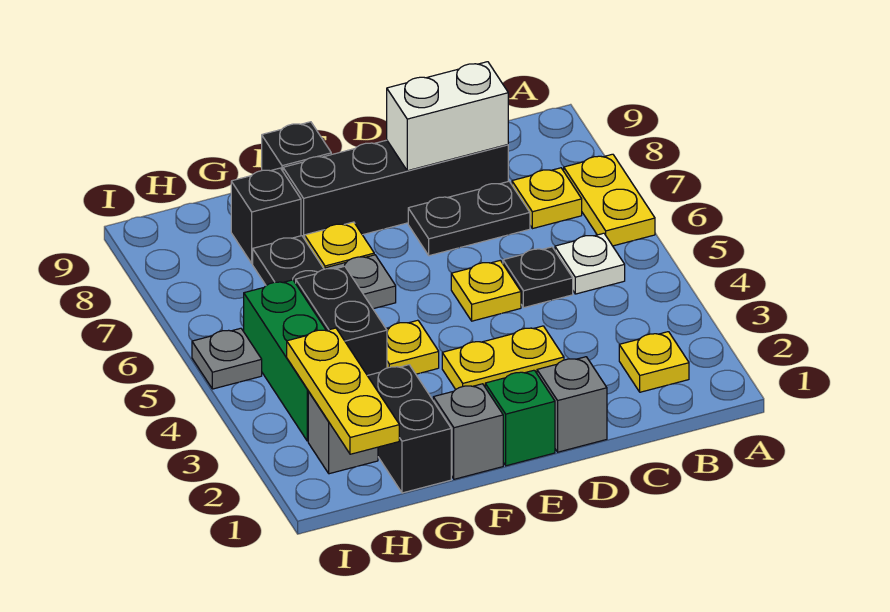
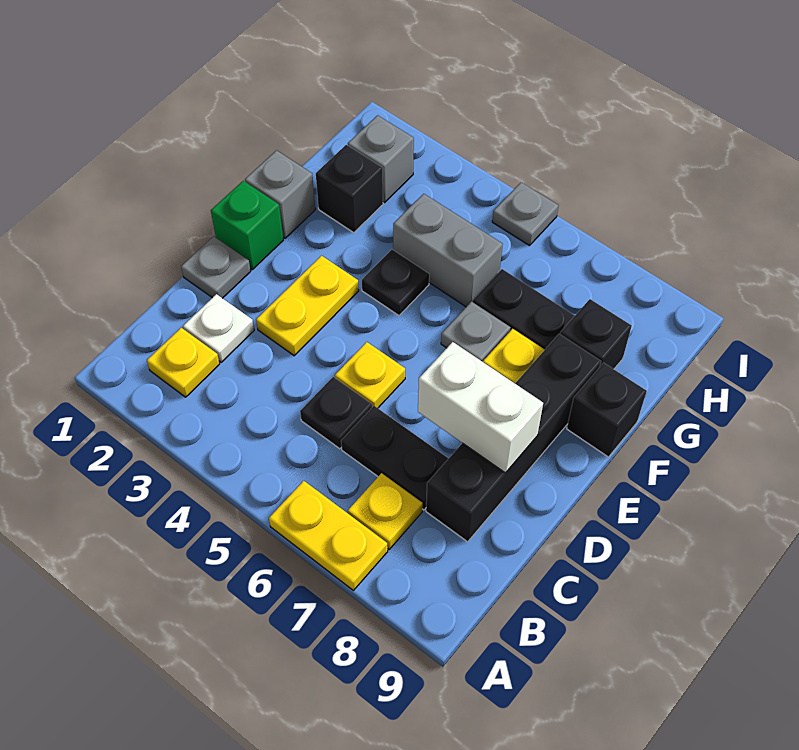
white 1x1 plate [555,233,625,294] -> white 1x1 plate moved to [183,294,254,362]
black 1x2 plate [408,181,530,256] -> black 1x2 plate turned to [341,406,449,510]
white 1x2 brick [387,62,508,171] -> white 1x2 brick turned to [418,342,543,473]
grey 1x1 brick [537,357,607,452] -> grey 1x1 plate [181,236,251,298]
yellow 1x1 plate [386,320,439,374] -> black 1x1 plate [362,250,429,315]
black 1x2 brick [368,365,451,493] -> black 1x1 brick [316,145,383,233]
black 1x2 brick [296,266,387,376] -> grey 1x2 brick [393,194,503,307]
yellow 1x3 plate [287,328,399,454] -> none
green 1x3 brick [244,280,326,441] -> none

